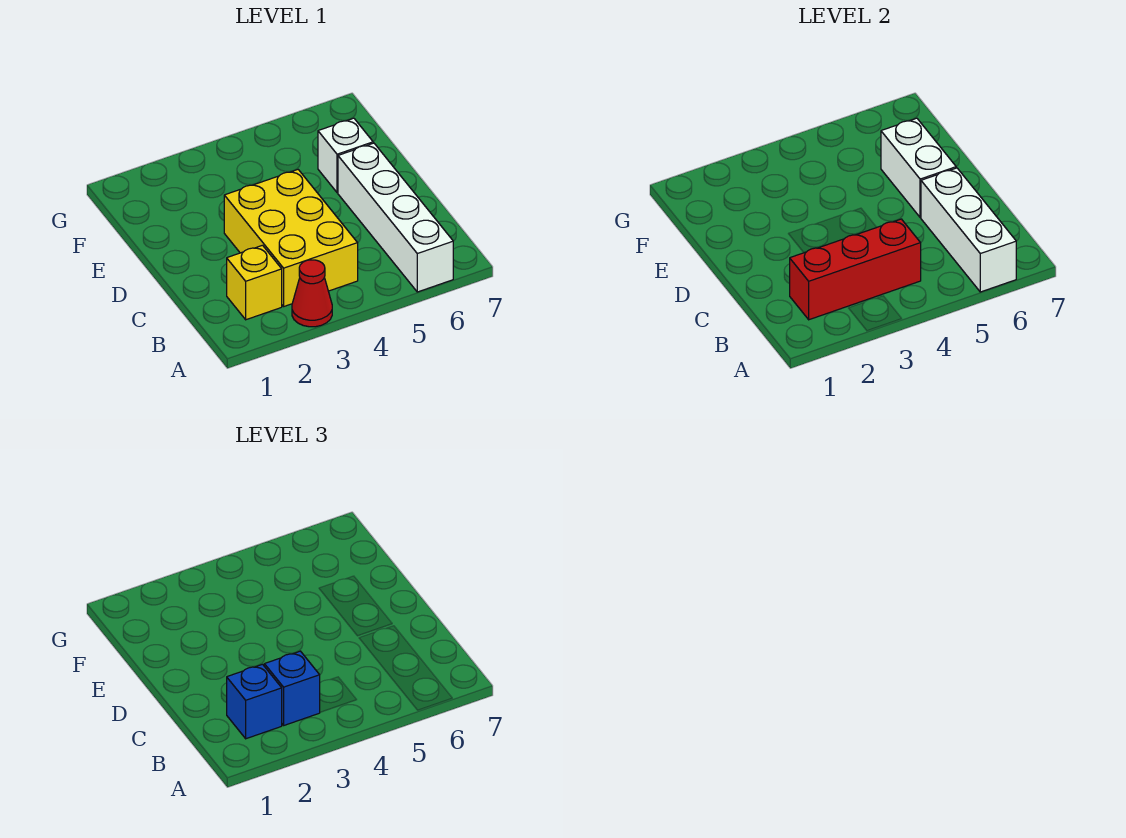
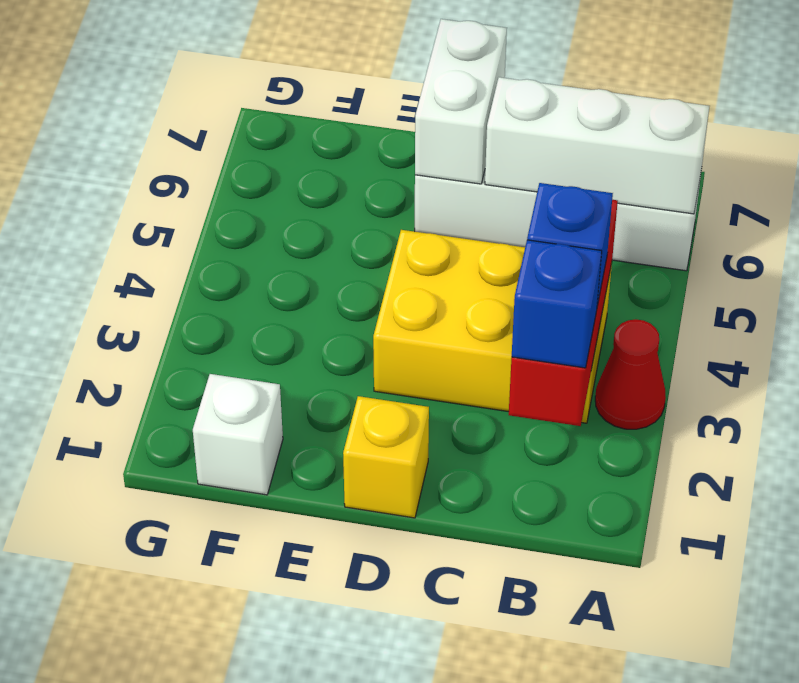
yellow 1x1 brick [227,245,282,320] -> yellow 1x1 brick moved to [343,396,429,518]
white 1x2 brick [881,118,956,218] -> white 1x2 brick turned to [415,19,507,184]
white 1x1 brick [318,118,373,193] -> white 1x1 brick moved to [193,374,283,495]

